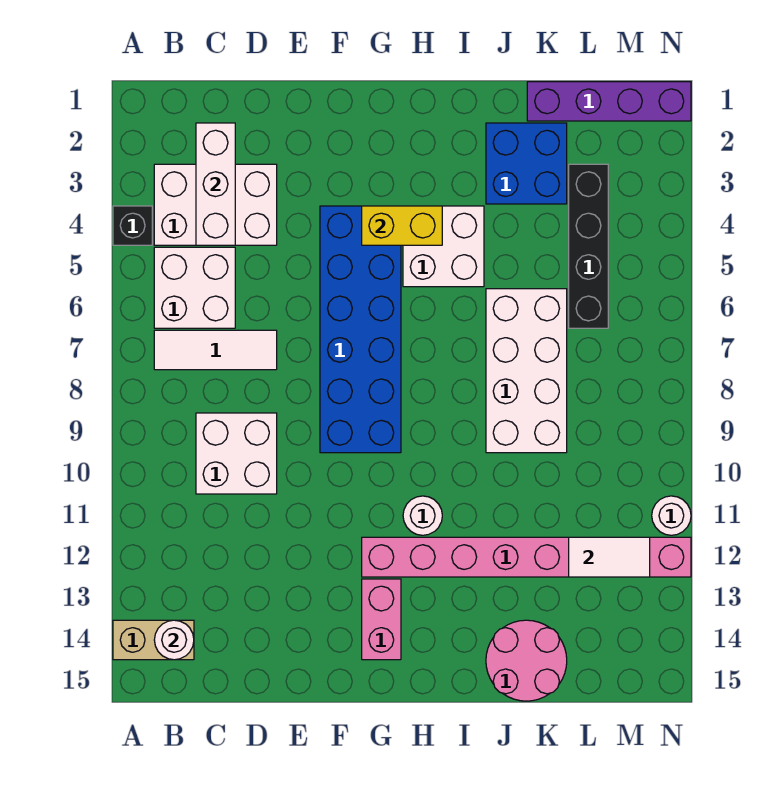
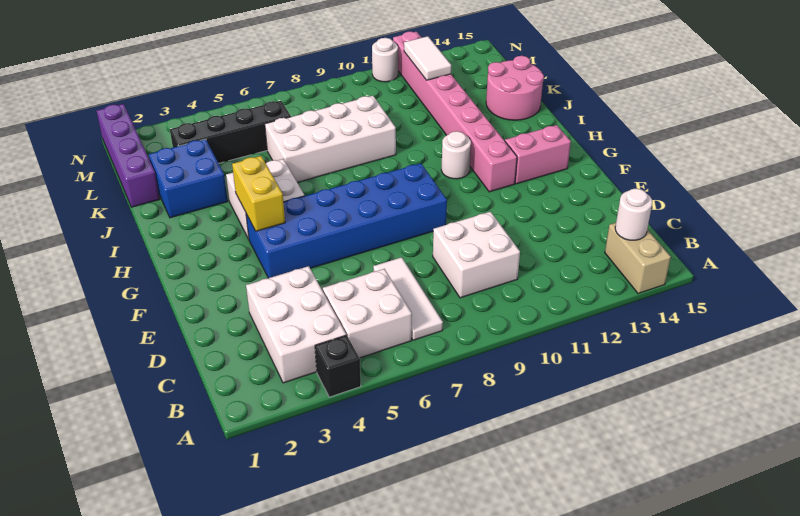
white 1x3 brick [196,123,235,245] -> none

